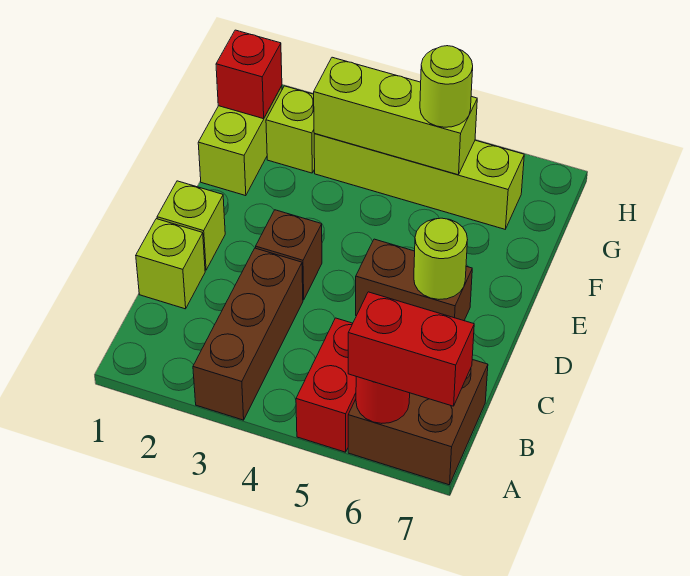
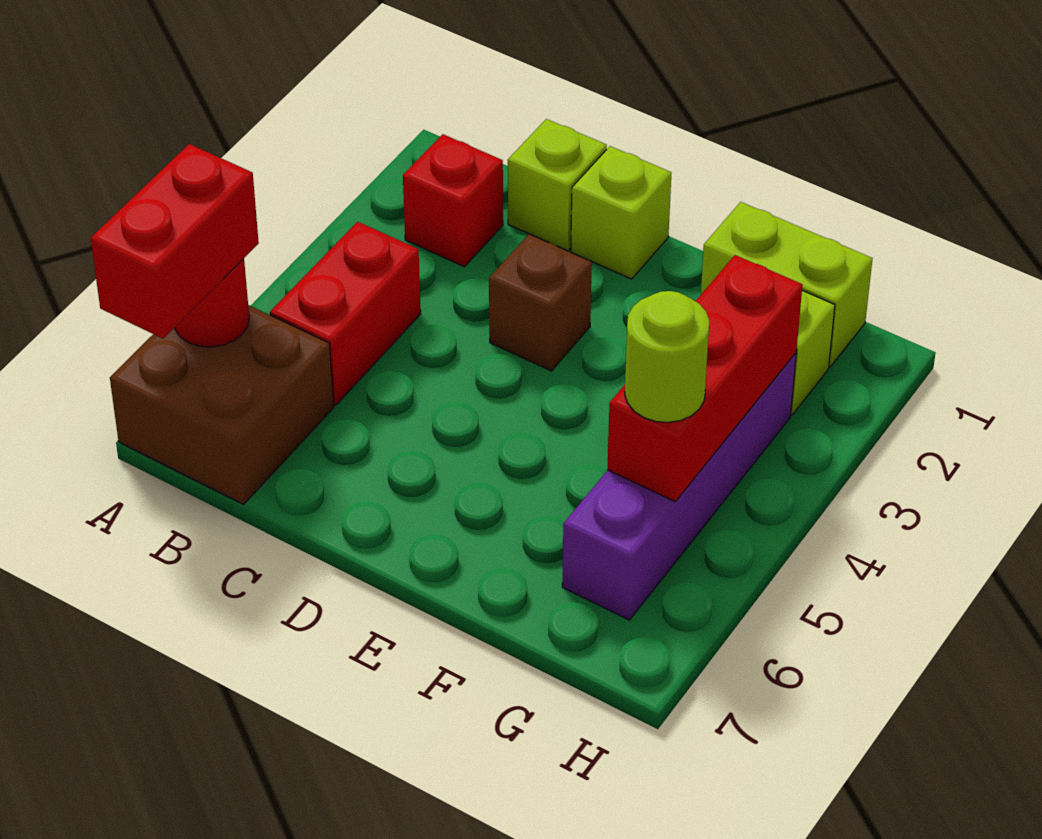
brown 1x3 brick [193,248,303,420] -> none
red 1x2 brick [296,318,356,452] -> red 1x2 brick turned to [270,222,421,405]
brown 1x2 brick [356,239,472,321] -> none
lime 1x1 round brick [414,218,468,299] -> none
red 1x1 brick [216,30,282,119] -> red 1x1 brick moved to [403,134,503,267]
lime 1x4 brick [314,133,524,229] -> purple 1x4 brick [562,353,796,620]
lime 1x3 brick [314,57,477,175] -> red 1x3 brick [607,255,802,501]

